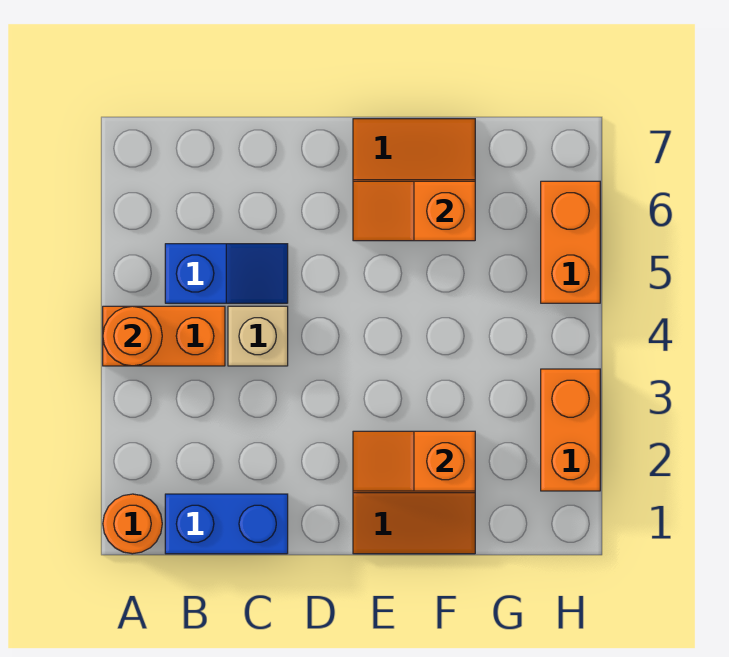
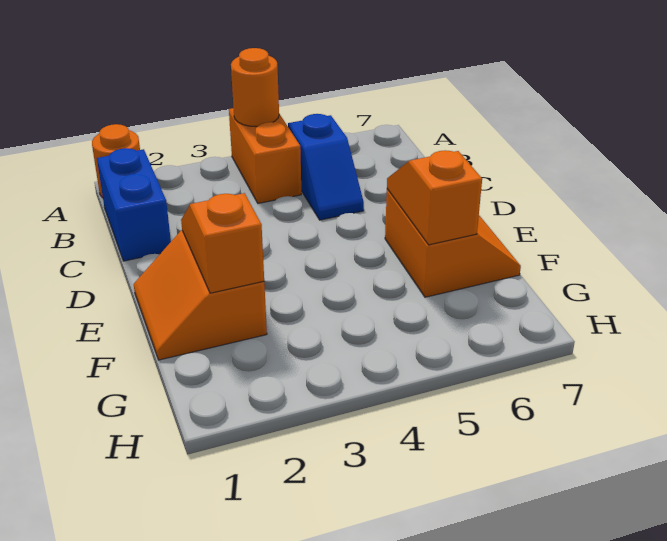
tan 1x1 brick [228,306,288,366] -> none
orange 1x2 brick [541,369,600,491] -> none
orange 1x2 brick [541,181,600,303] -> none

